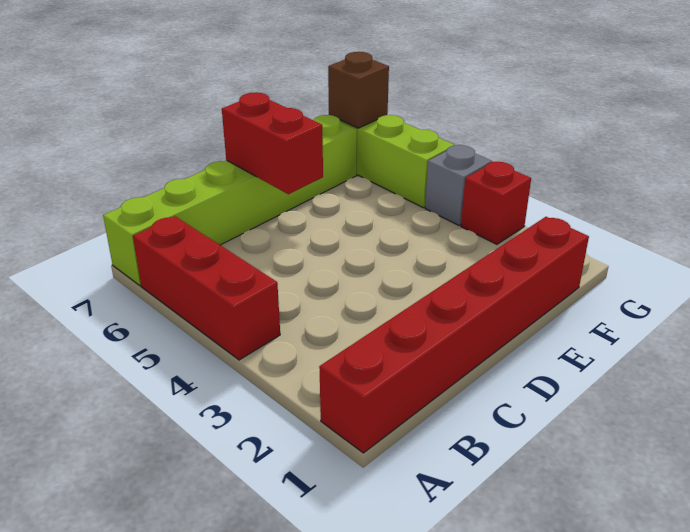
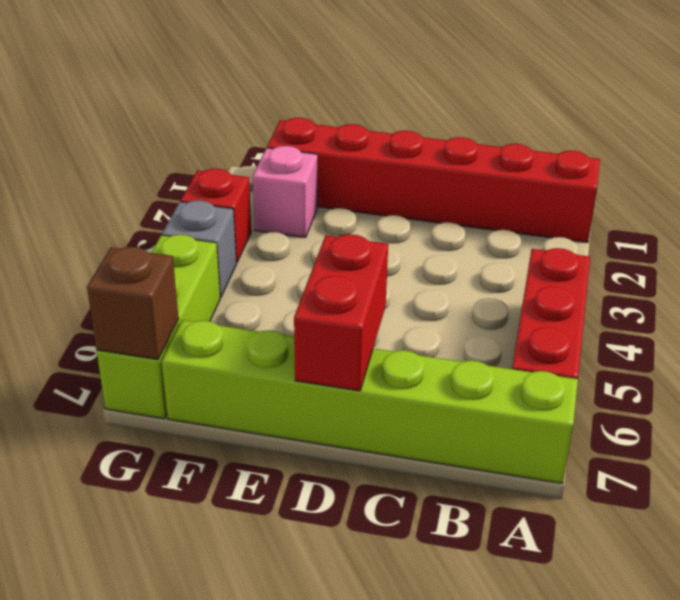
none -> pink 1x1 brick [253,146,318,238]

